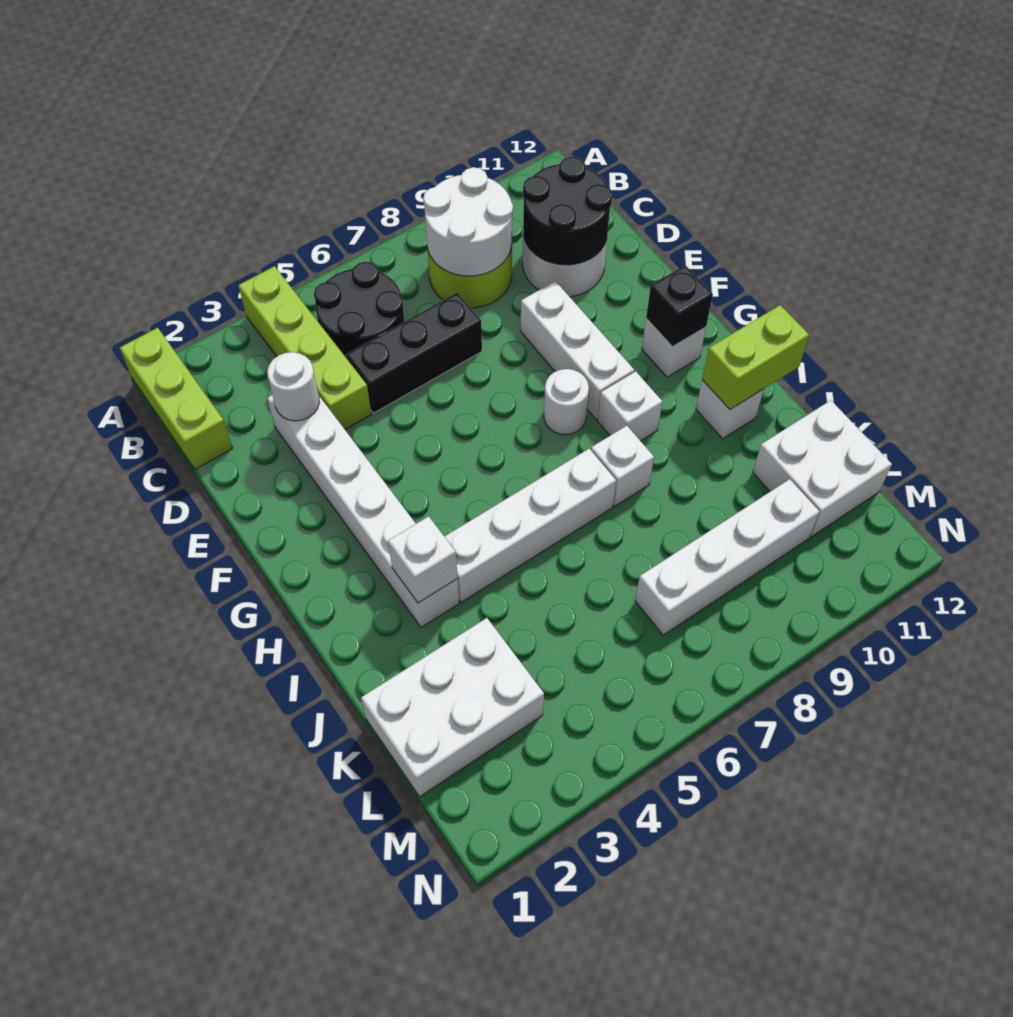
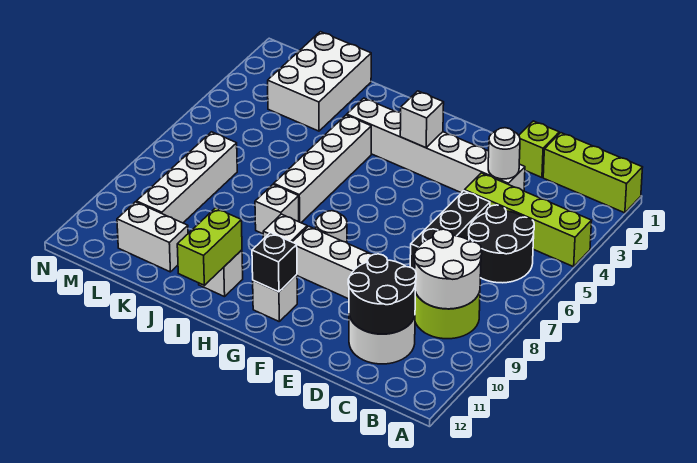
none -> lime 1x1 brick [519,121,559,177]
white 1x1 brick [388,516,457,603] -> white 1x1 brick moved to [400,91,444,148]
white 2x2 brick [753,400,892,537] -> white 1x2 brick [117,202,188,272]

